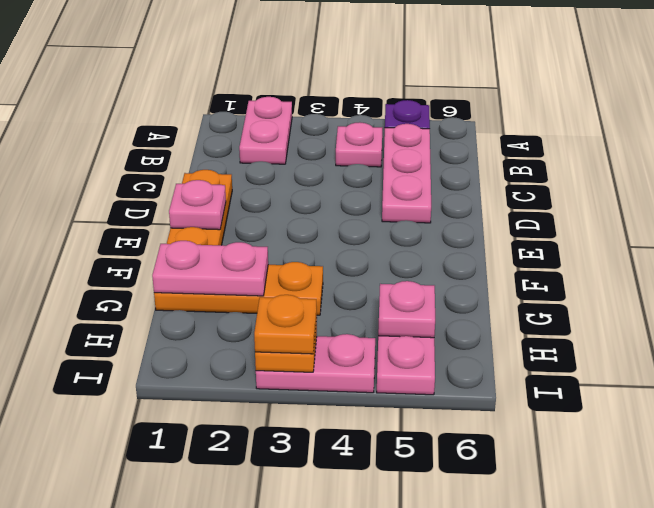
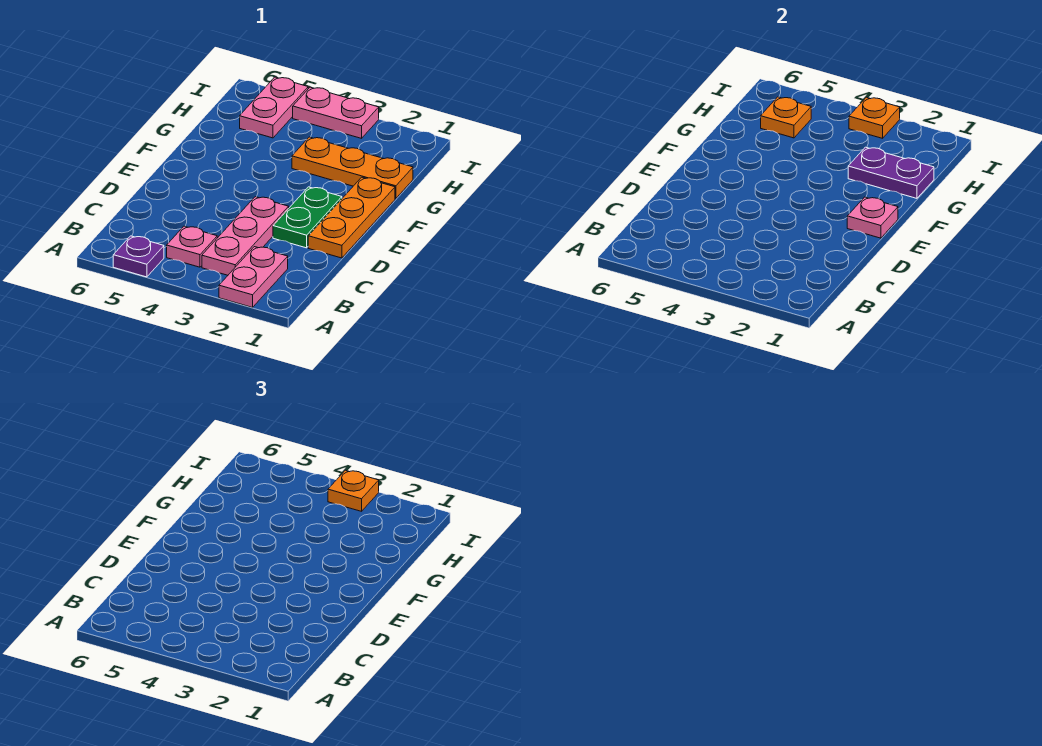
pink 1x3 plate [382,124,431,223] -> pink 1x3 plate moved to [202,197,289,275]
none -> green 1x2 plate [273,187,342,248]
pink 1x2 plate [152,241,268,296] -> purple 1x2 plate [848,147,934,198]
pink 1x1 plate [378,281,435,338] -> orange 1x1 plate [761,97,811,138]

